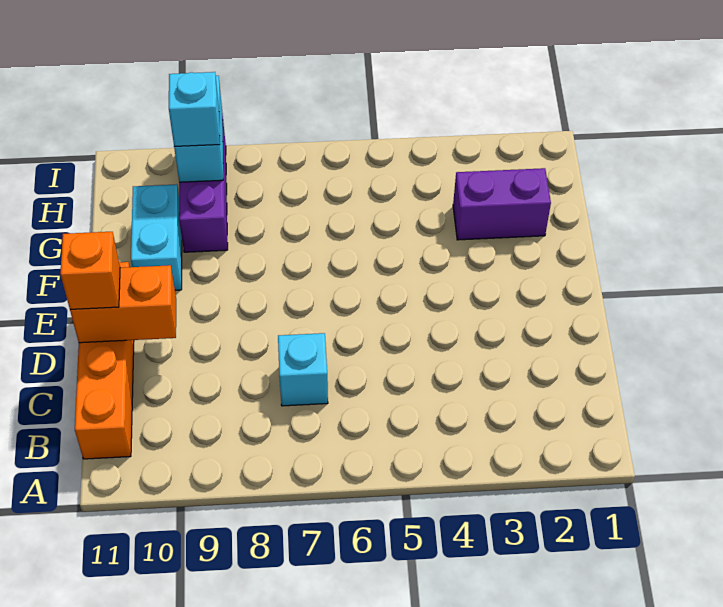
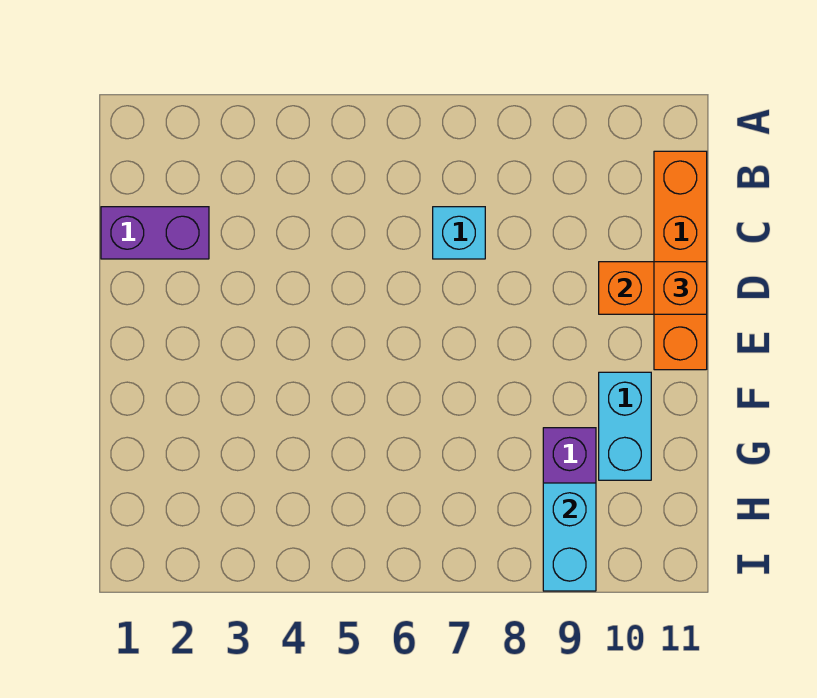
purple 1x2 brick [453,168,551,240] -> purple 1x2 brick moved to [101,207,209,259]
cyan 1x1 brick [169,72,220,146] -> none

